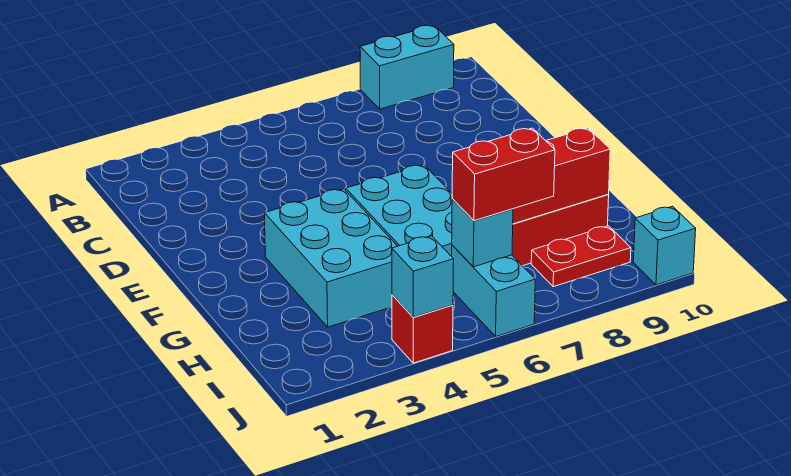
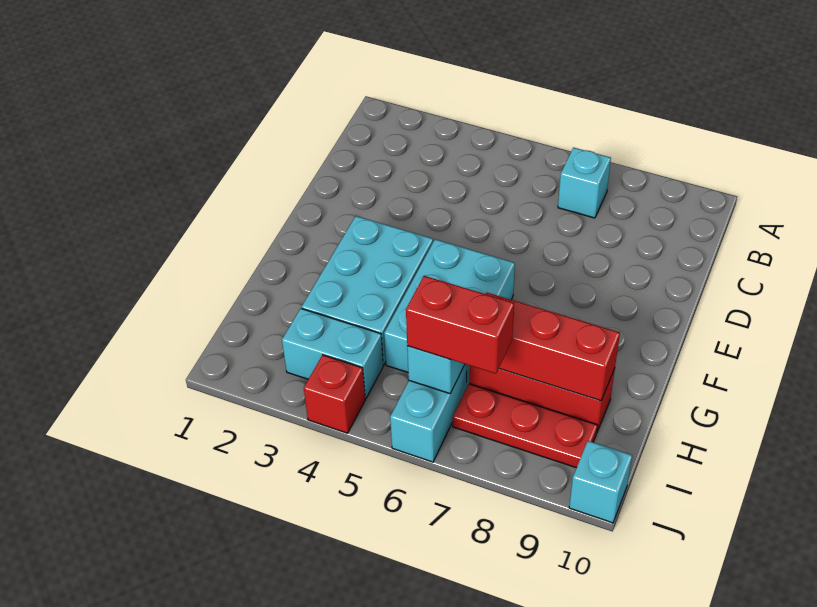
cyan 1x2 brick [360,25,454,109] -> cyan 1x2 brick moved to [282,308,383,398]
red 1x2 plate [531,226,631,287] -> red 1x3 plate [452,384,597,468]
cyan 1x1 brick [392,236,454,317] -> cyan 1x1 brick moved to [558,148,611,218]

